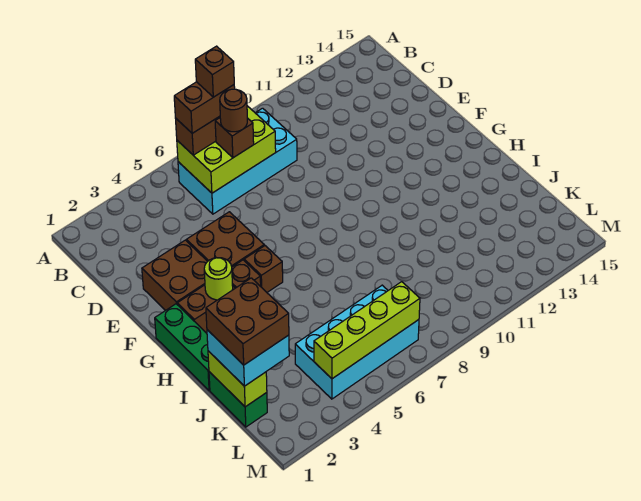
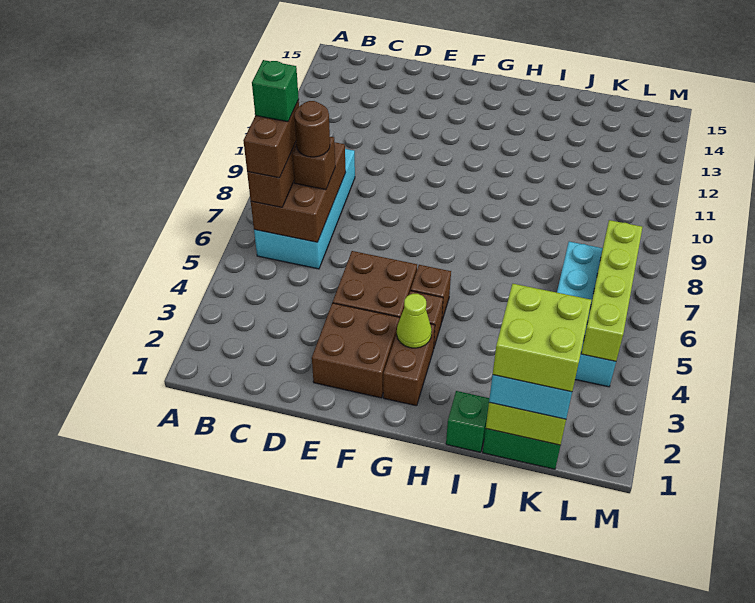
lime 2x3 brick [177,106,276,193] -> brown 2x3 brick [251,142,346,242]
brown 1x1 brick [195,46,234,97] -> green 1x1 brick [252,60,299,122]
green 1x3 brick [155,304,210,391] -> green 1x1 brick [446,391,489,452]
lime 1x1 round brick [204,258,233,300] -> lime 1x1 cone [397,294,432,348]
brown 2x2 brick [206,278,289,365] -> lime 2x2 brick [493,284,591,392]

